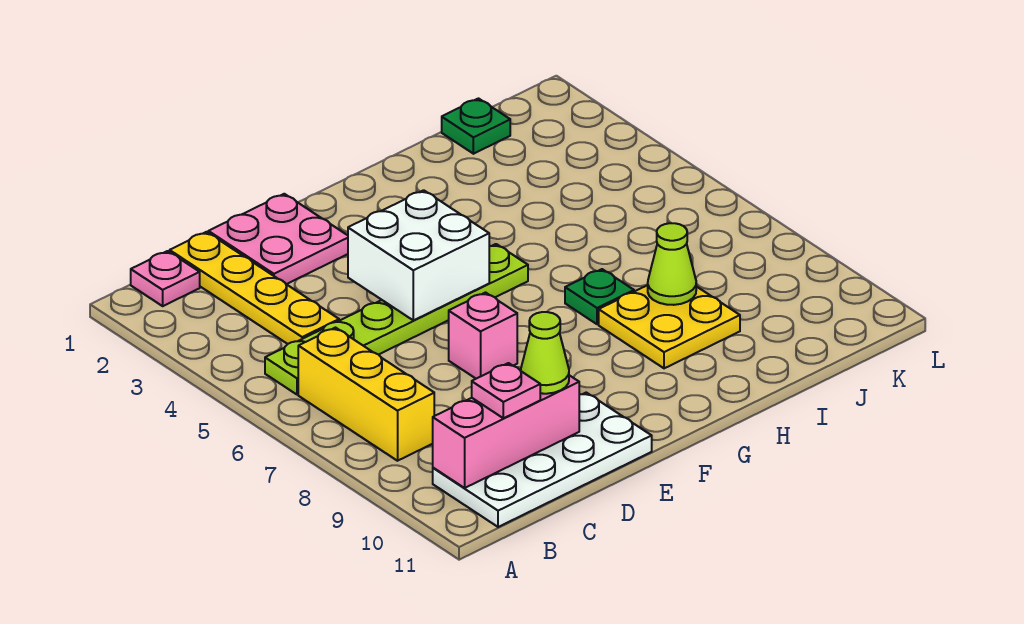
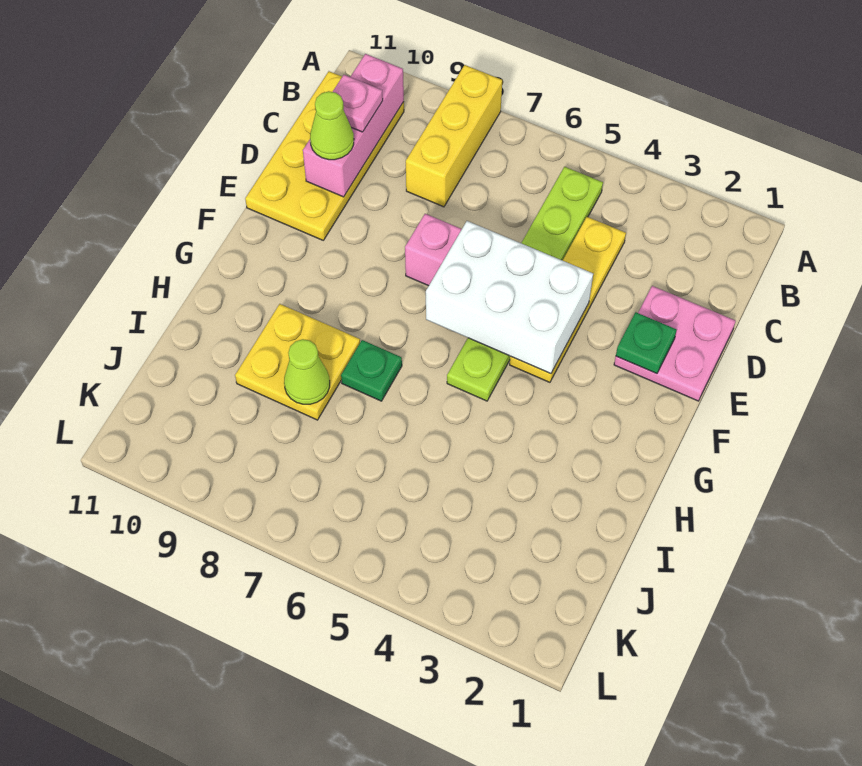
pink 1x1 plate [131,251,200,306] -> none
yellow 1x3 brick [298,328,434,461] -> yellow 1x3 brick turned to [406,65,502,207]
white 2x4 plate [433,393,652,527] -> yellow 2x4 plate [245,71,404,240]
yellow 1x4 plate [170,232,339,344] -> yellow 1x4 plate turned to [510,217,626,382]
white 2x2 brick [348,190,489,320] -> white 2x3 brick [426,221,593,374]
green 1x1 plate [442,99,510,154] -> green 1x1 plate moved to [616,312,677,374]

